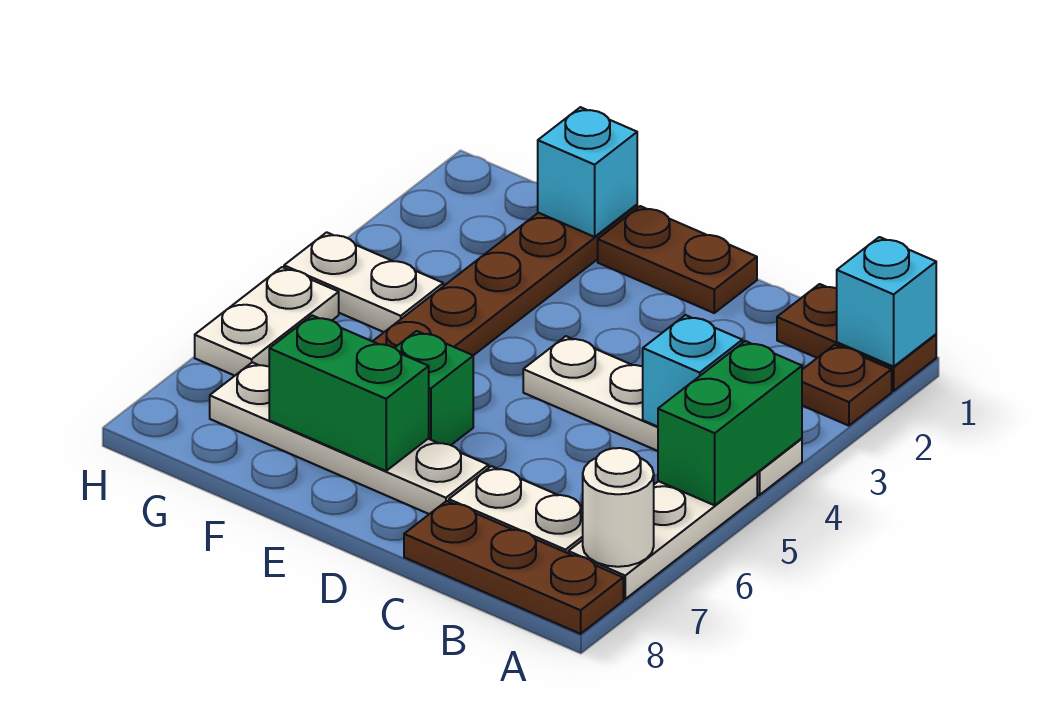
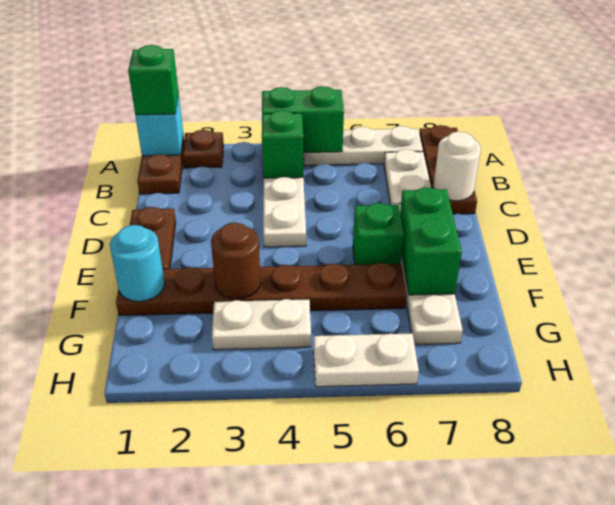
none -> green 1x1 brick [128,45,179,115]
white 1x1 round brick [583,448,654,567] -> white 1x1 round brick moved to [434,131,481,201]
cyan 1x1 brick [643,315,742,427] -> green 1x1 brick [262,110,303,178]
cyan 1x1 brick [538,107,637,237] -> cyan 1x1 round brick [110,225,165,301]
none -> brown 1x1 round brick [211,223,261,299]
white 1x2 plate [284,232,443,332] -> white 1x2 plate turned to [212,299,311,350]

